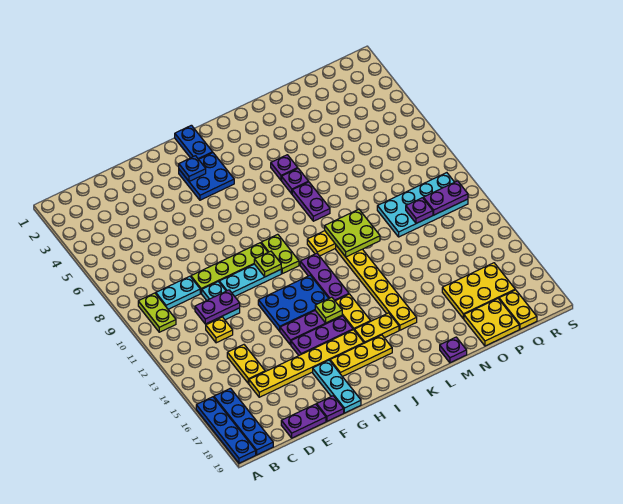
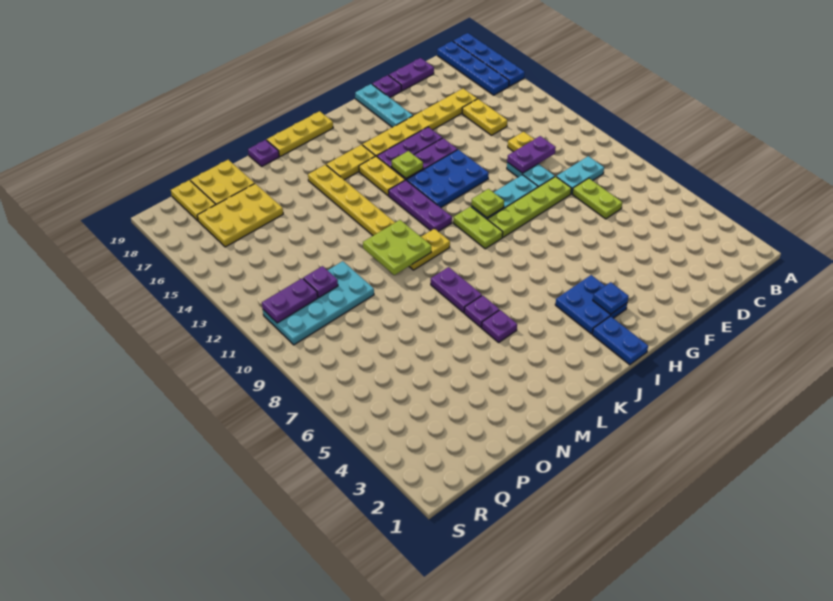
lime 1x2 plate [138,293,176,332] -> lime 1x2 plate moved to [572,178,622,219]
yellow 1x3 plate [330,335,392,377] -> yellow 1x3 plate moved to [267,111,333,157]

